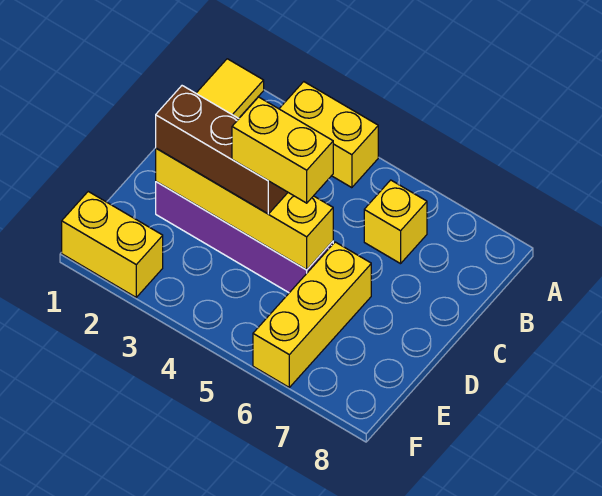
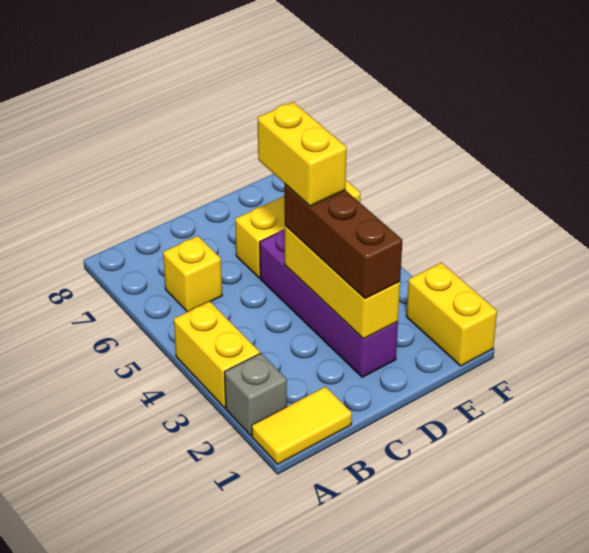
none -> grey 1x1 brick [225,353,287,436]
yellow 1x4 brick [156,148,333,270] -> yellow 1x3 brick [285,226,400,339]

